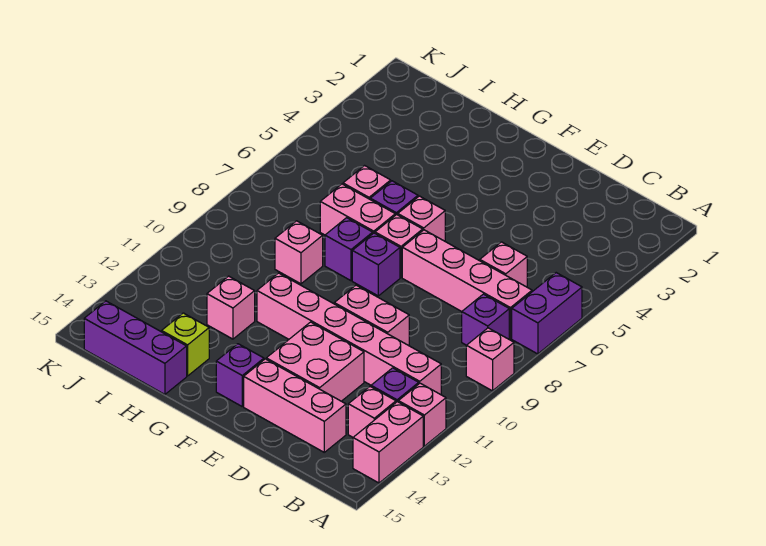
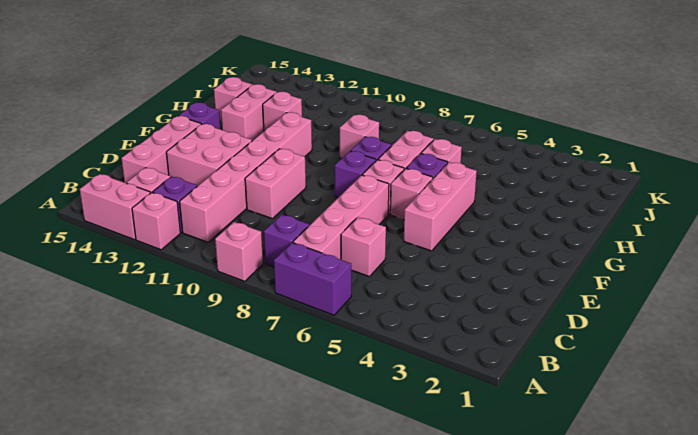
none -> pink 1x3 brick [404,162,477,251]
none -> pink 1x2 brick [221,84,277,141]
lime 1x1 brick [162,313,209,376] -> pink 1x1 brick [214,77,252,120]
purple 1x3 brick [84,301,187,394] -> none

